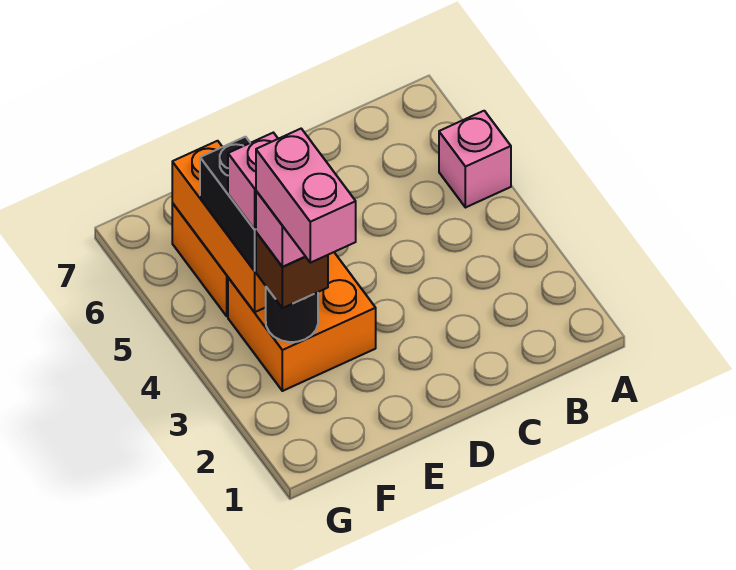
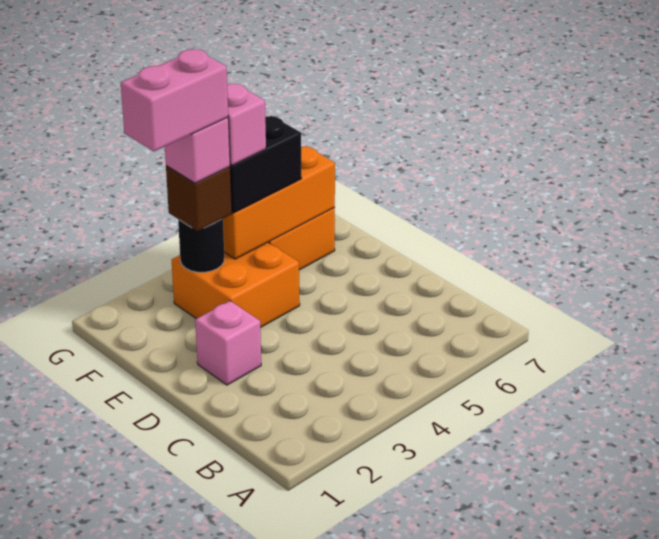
pink 1x1 brick [439,111,511,208] -> pink 1x1 brick moved to [195,301,261,385]

